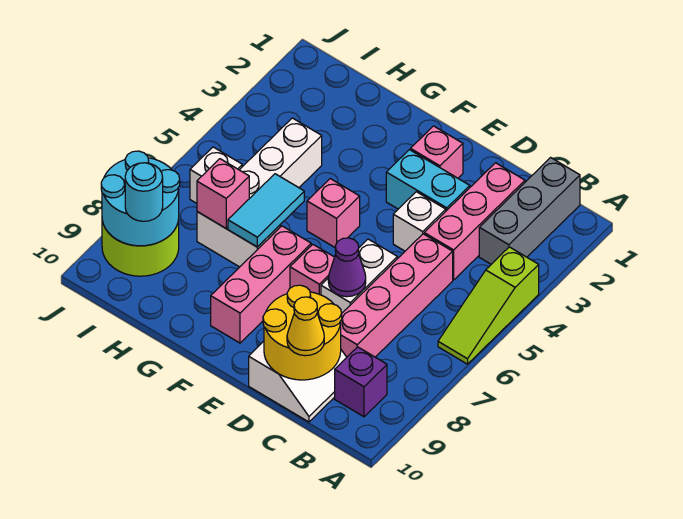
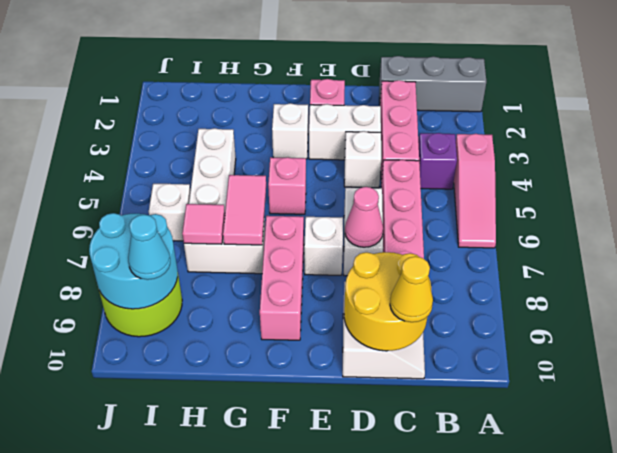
lime 1x3 slope [438,247,539,364] -> pink 1x3 slope [454,134,496,248]
grey 1x3 brick [479,158,580,264] -> grey 1x3 brick turned to [379,56,486,112]
purple 1x1 brick [335,347,387,417] -> purple 1x1 brick moved to [419,133,457,189]
cyan 1x2 brick [386,150,470,211] -> white 1x2 brick [309,104,381,160]
purple 1x1 cone [328,238,366,297] -> pink 1x1 cone [345,187,383,247]
pink 1x1 brick [290,245,334,295] -> white 1x1 brick [304,217,343,275]
none -> white 1x1 brick [272,103,308,159]
cyan 1x2 tile [228,174,304,247] -> pink 1x2 tile [223,175,266,245]
pink 1x1 brick [197,159,249,228] -> pink 1x1 tile [182,204,225,244]
cyan 1x1 round brick [125,163,163,221] -> cyan 1x1 cone [128,215,170,280]

